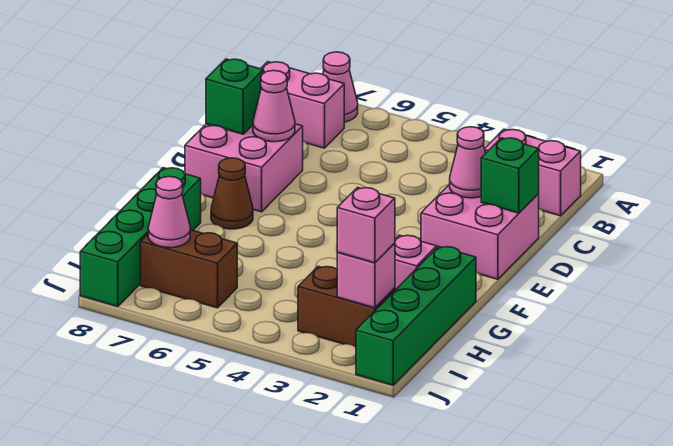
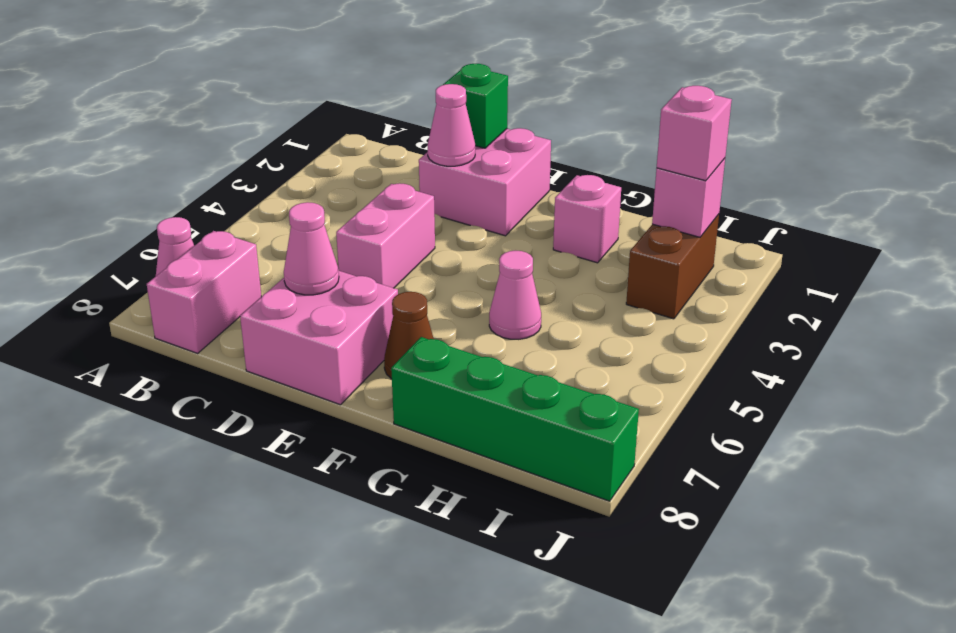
pink 1x2 brick [485,129,581,216] -> pink 1x2 brick moved to [336,183,435,288]
green 1x1 brick [206,59,263,134] -> none
green 1x4 brick [356,246,476,385] -> none
brown 1x2 brick [141,230,237,308] -> none
pink 1x1 cone [148,177,190,248] -> pink 1x1 cone moved to [489,251,541,339]

